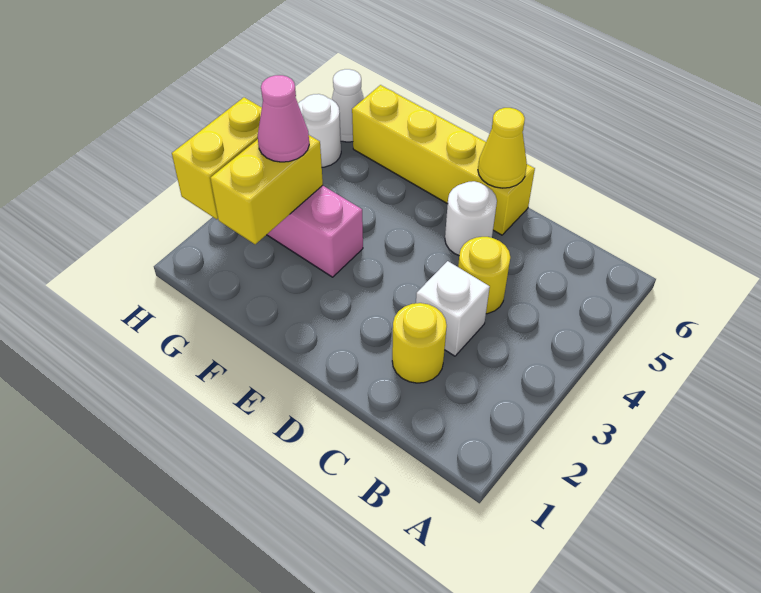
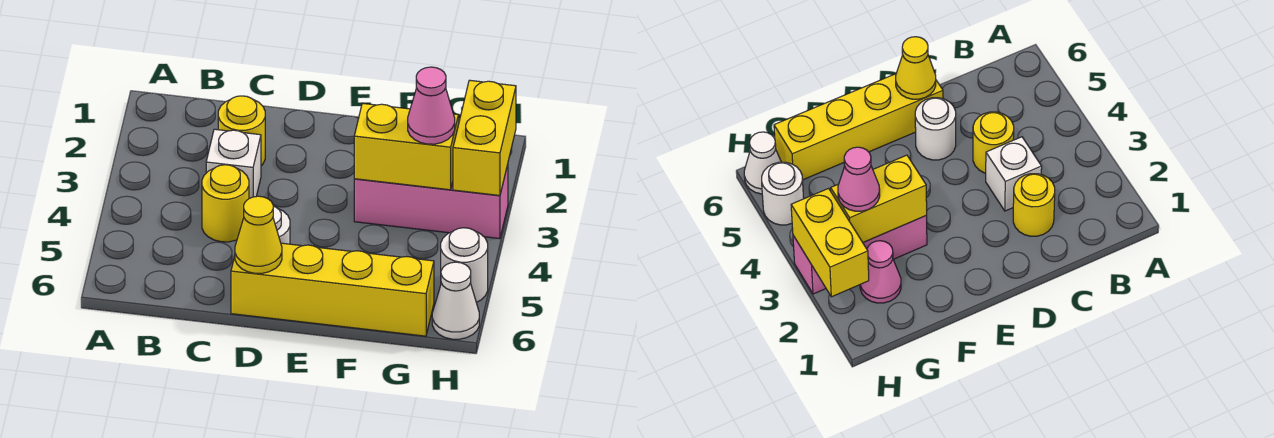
none -> pink 1x1 cone [860,241,901,303]
yellow 1x2 brick [210,135,323,244] -> yellow 1x2 brick turned to [354,103,459,190]

